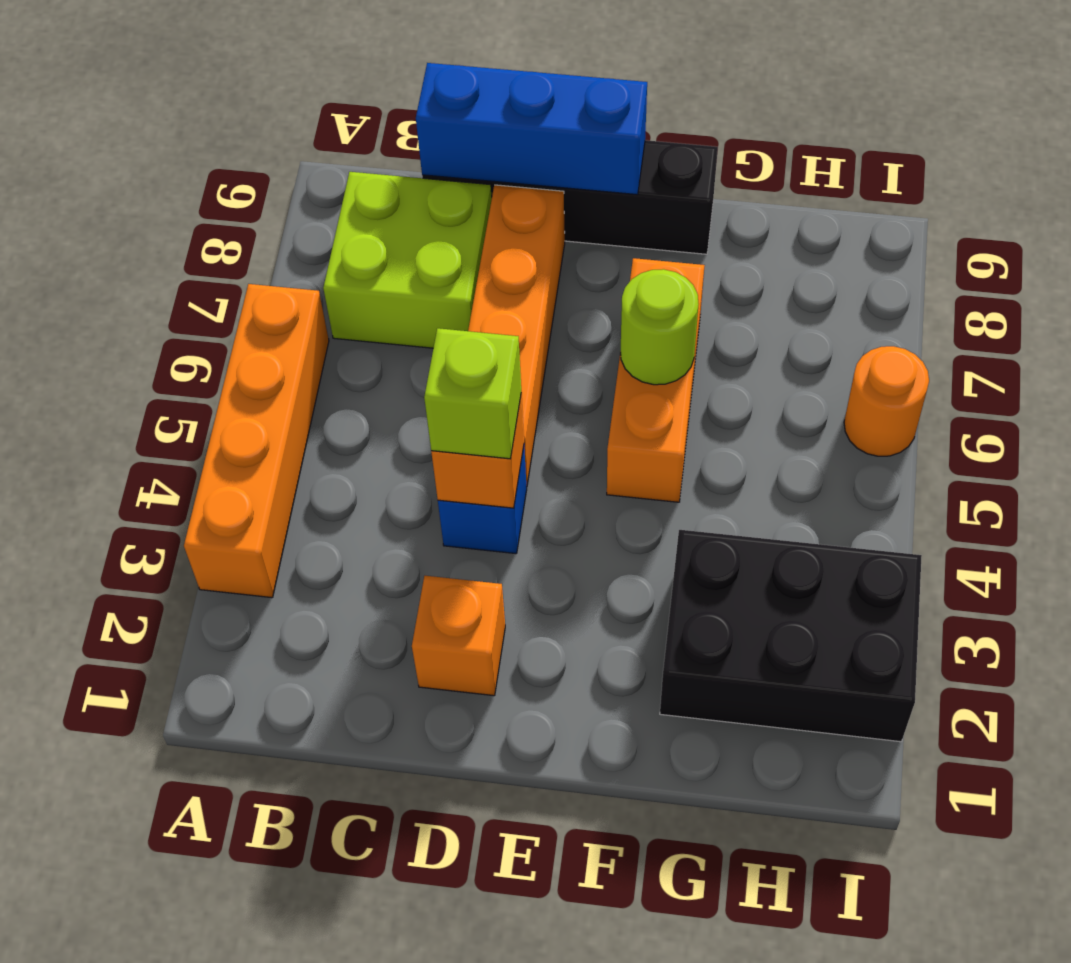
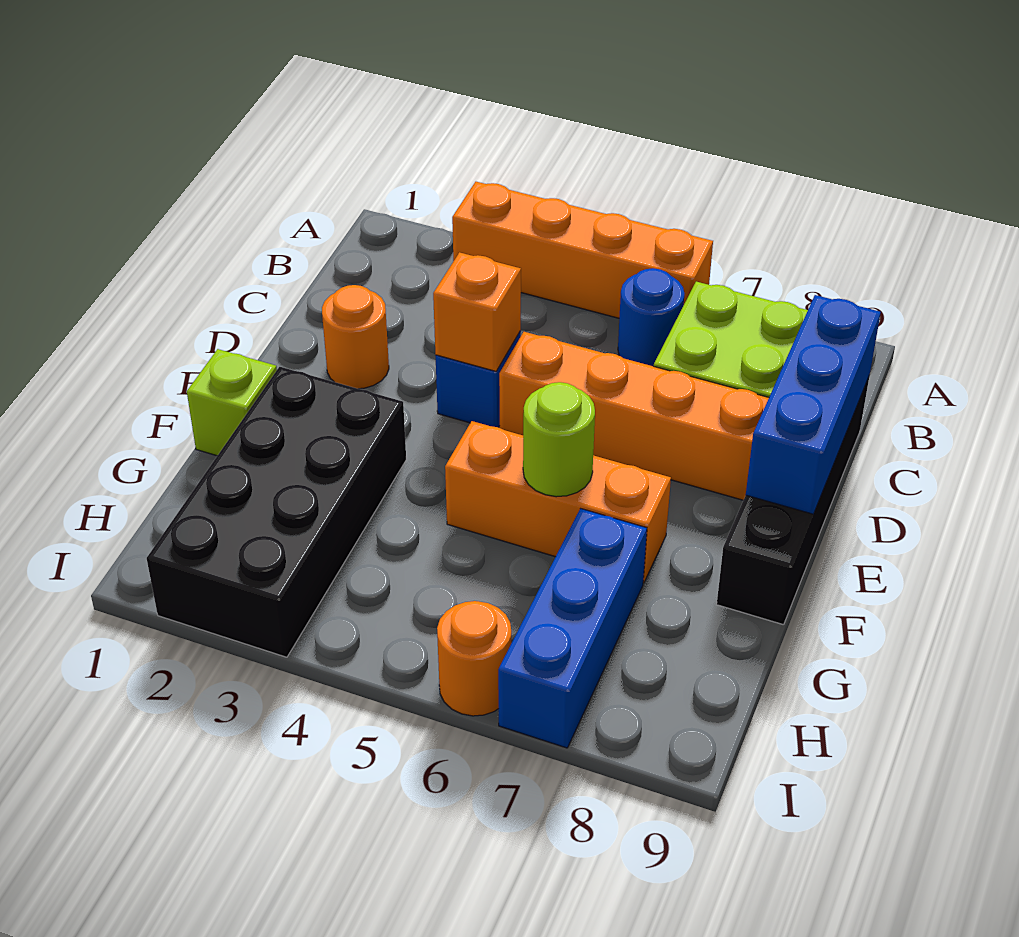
none -> blue 1x1 round brick [618,268,684,366]
orange 1x1 brick [412,576,505,696] -> orange 1x1 round brick [322,285,389,389]
lime 1x1 brick [424,328,521,459] -> lime 1x1 brick moved to [187,349,277,456]
black 2x3 brick [660,530,922,742] -> black 2x4 brick [147,367,406,657]
none -> blue 1x3 brick [498,509,647,748]

